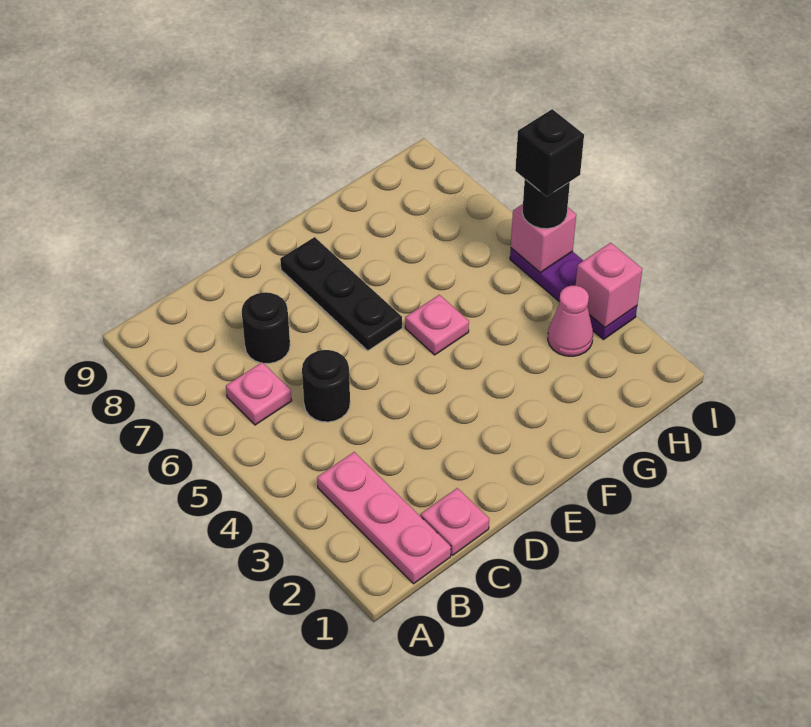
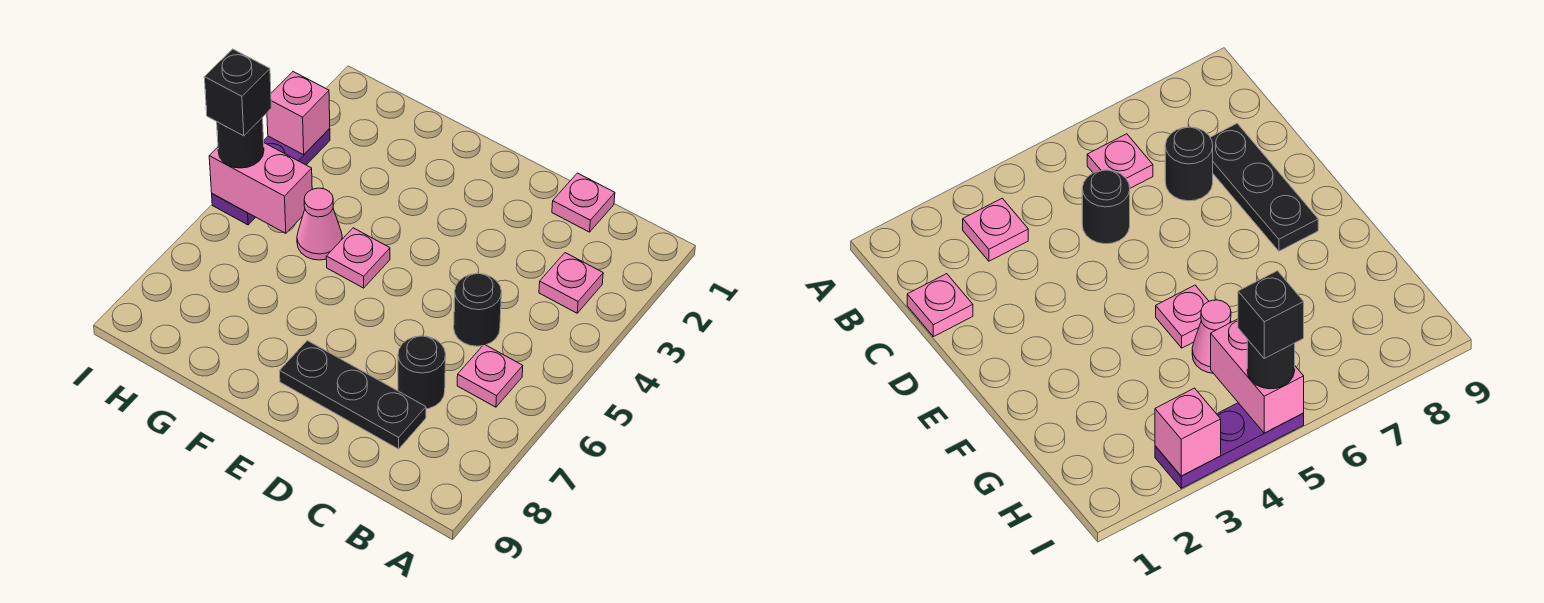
pink 1x3 plate [317,452,451,584] -> pink 1x1 plate [539,253,603,313]
black 1x3 plate [280,237,402,351] -> black 1x3 plate turned to [280,341,426,449]
pink 1x1 cone [548,286,593,356] -> pink 1x1 cone moved to [297,188,342,260]
pink 1x1 brick [511,204,576,273] -> pink 1x2 brick [209,143,312,233]

